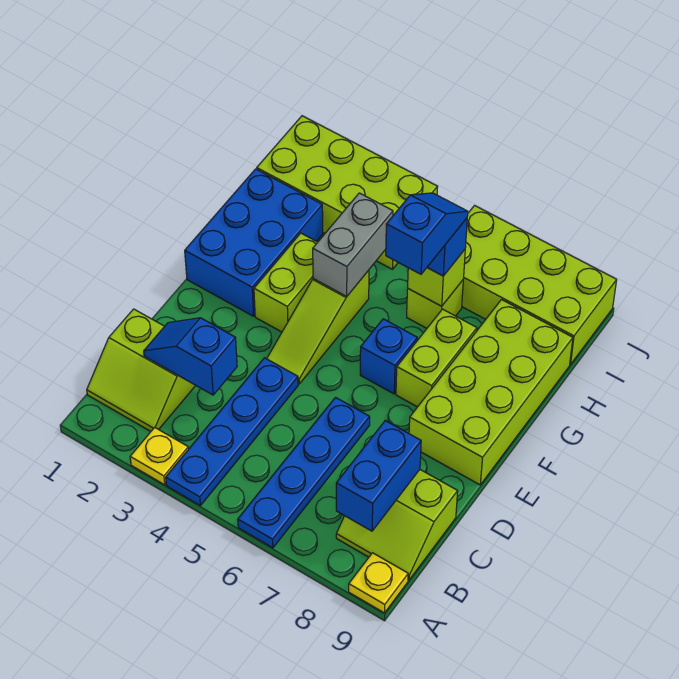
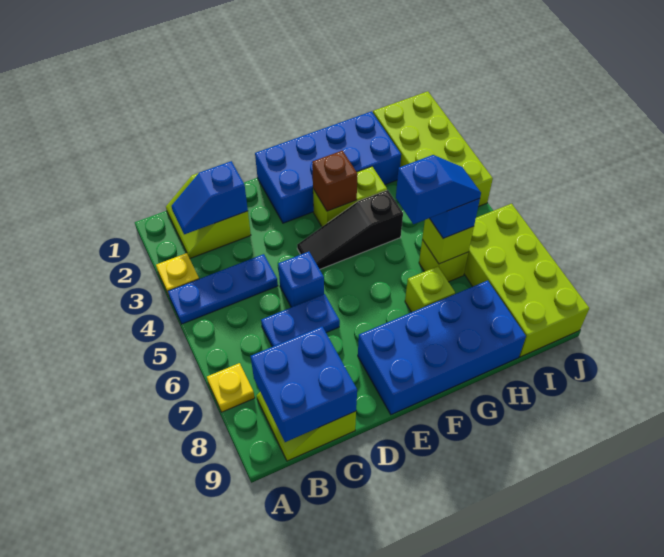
blue 1x4 plate [166,358,298,506] -> blue 1x3 plate [168,254,278,324]
blue 1x4 plate [238,397,370,548] -> blue 1x2 plate [261,294,340,347]
yellow 1x1 plate [349,553,408,613] -> yellow 1x1 plate moved to [207,363,255,412]
blue 1x2 brick [336,421,421,531] -> blue 2x2 brick [251,327,357,442]
blue 1x2 slope [144,318,237,395] -> blue 1x2 slope turned to [172,161,248,234]
lime 1x3 slope [267,270,369,384] -> black 1x3 slope [297,190,403,269]
lime 2x4 brick [409,300,573,485] -> blue 2x4 brick [358,281,526,415]
blue 2x3 brick [185,169,323,316] -> blue 2x4 brick [255,111,401,223]
none -> brown 1x1 brick [312,150,358,211]
blue 1x1 brick [360,319,417,394] -> blue 1x1 brick moved to [278,252,324,307]
lime 1x2 brick [396,309,477,407] -> lime 1x1 brick [405,266,455,312]
grey 1x2 brick [313,193,393,296] -> none

